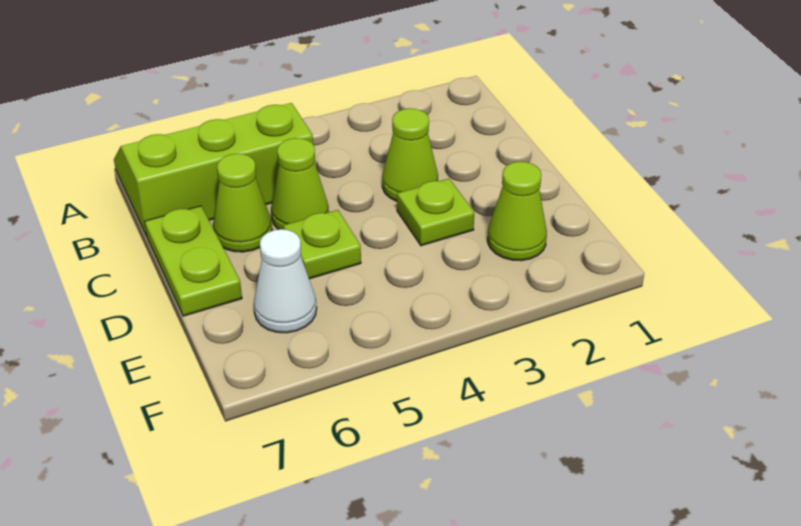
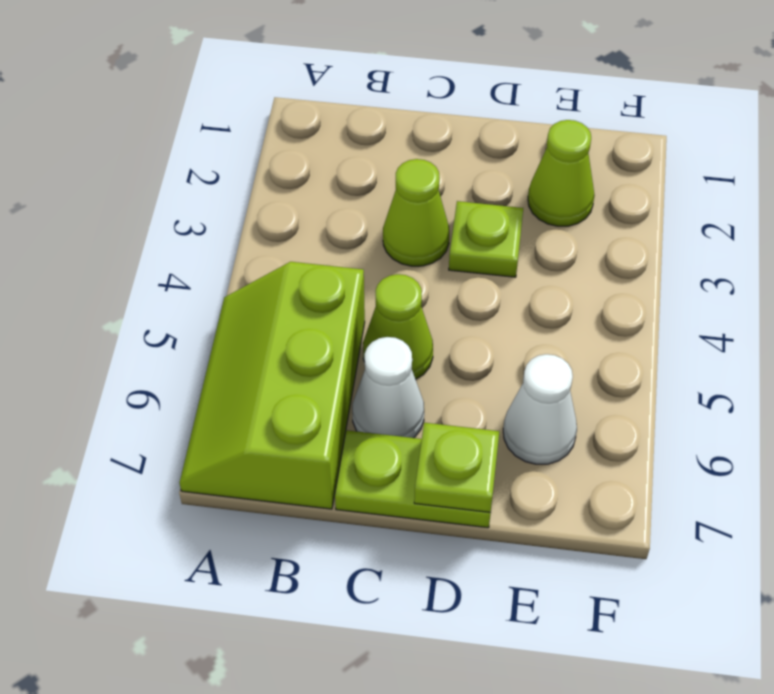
lime 1x1 cone [213,154,272,252] -> white 1x1 cone [352,337,424,438]
lime 1x1 plate [283,210,361,279] -> lime 1x1 plate moved to [414,423,499,512]

